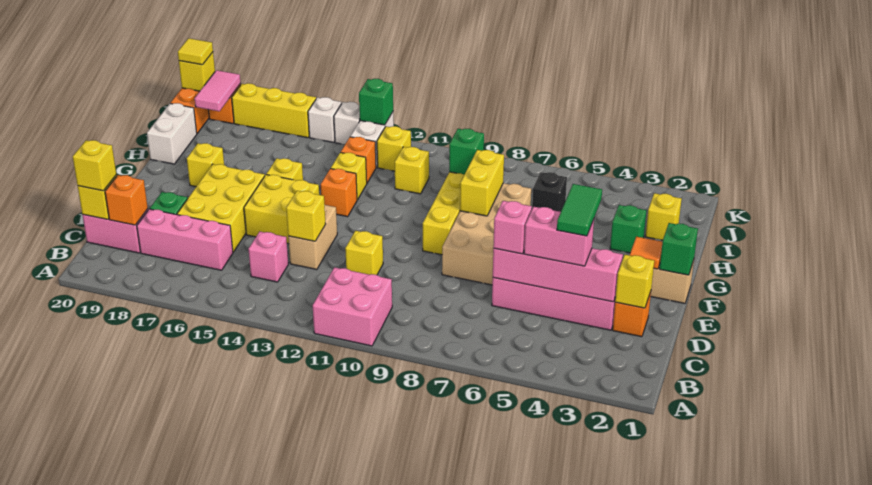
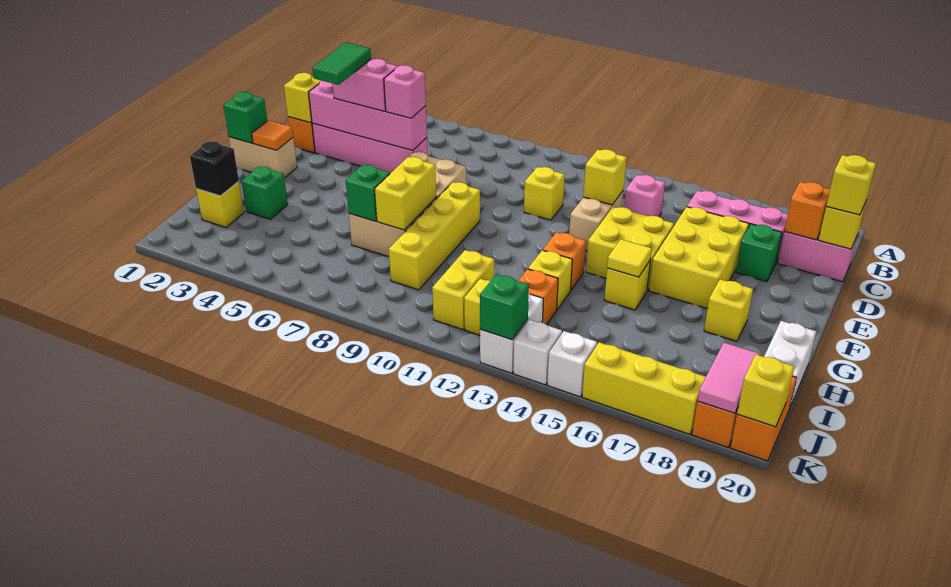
pink 2x2 brick [313,267,392,346] -> none
black 1x1 brick [532,172,567,212] -> black 1x1 brick moved to [190,141,239,196]
green 1x1 brick [449,129,484,175] -> green 1x1 brick moved to [346,165,390,221]
yellow 1x1 brick [395,147,429,194] -> yellow 1x2 brick [432,250,494,330]
yellow 1x1 tile [178,38,213,65] -> yellow 1x1 tile moved to [607,239,652,277]

